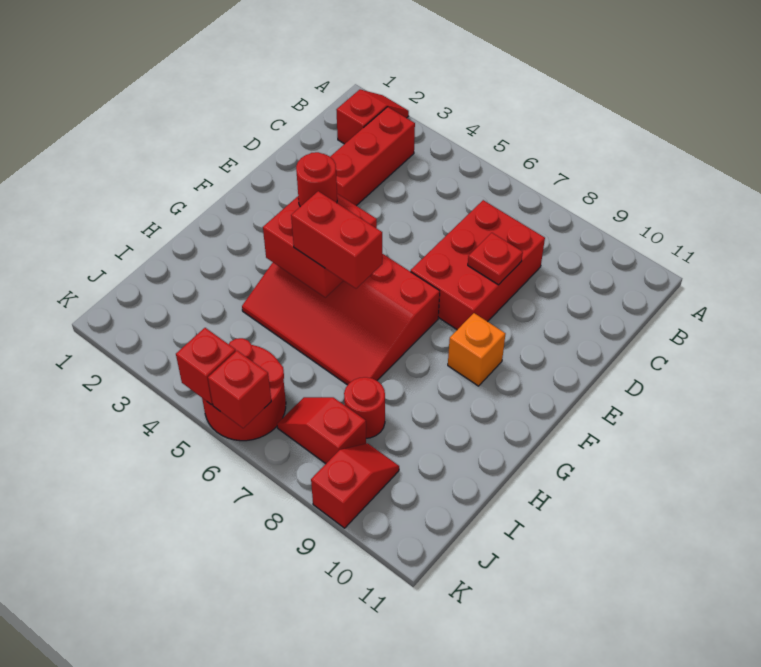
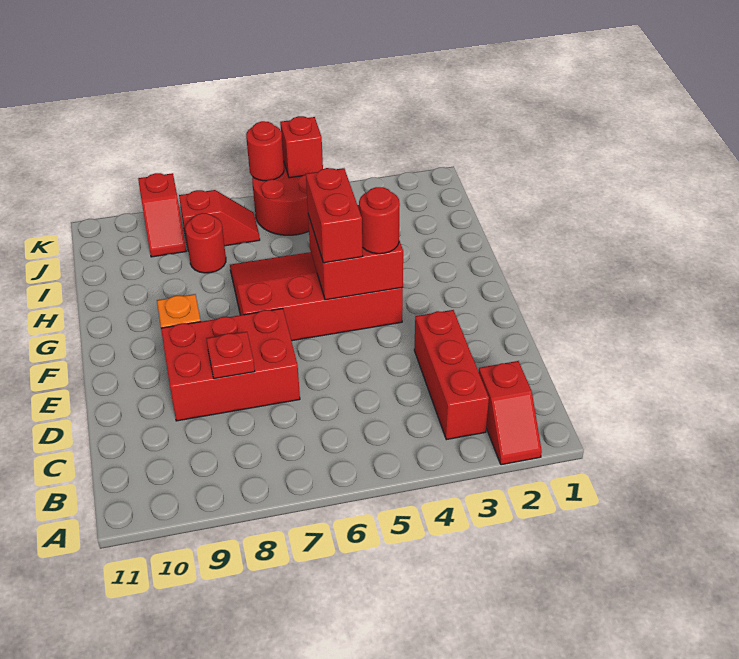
red 2x3 brick [411,200,545,330] -> red 2x3 brick turned to [161,308,300,421]
red 1x2 brick [291,191,382,289] -> red 1x2 brick turned to [306,168,363,263]
red 1x1 brick [208,351,271,428] -> red 1x1 round brick [246,121,284,181]

